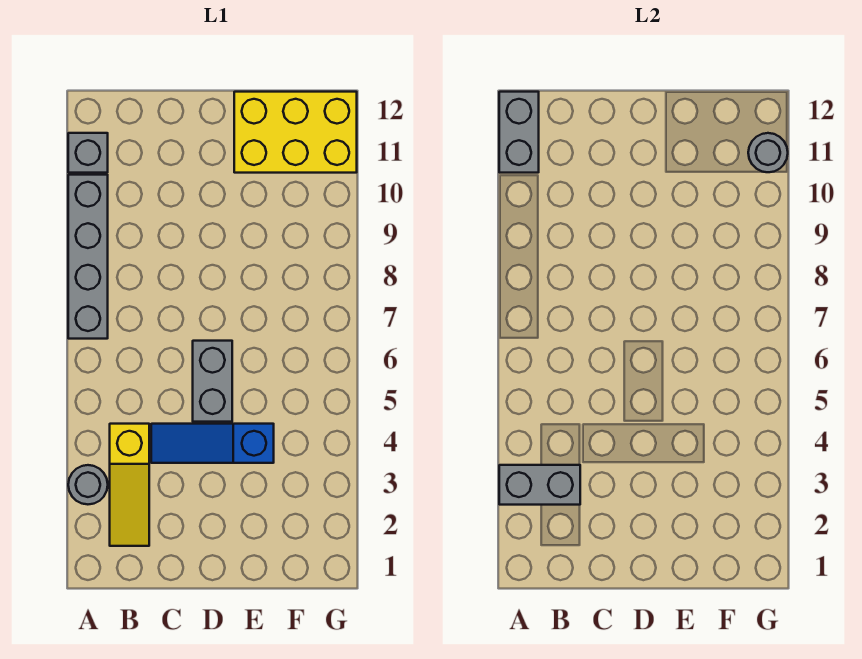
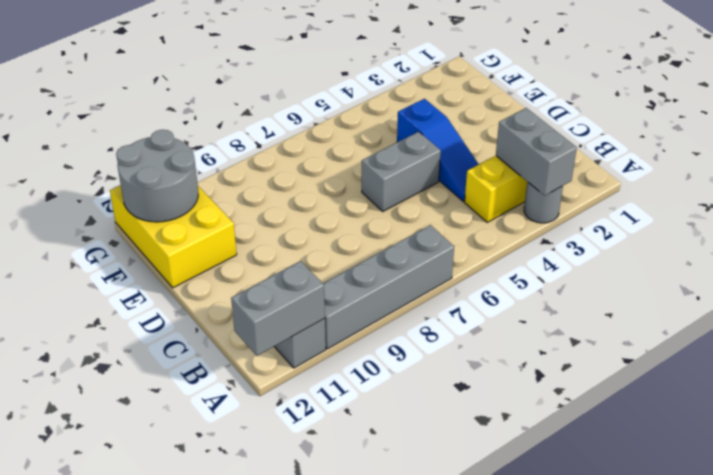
grey 1x1 round brick [748,133,788,172] -> grey 2x2 round brick [116,130,198,222]

